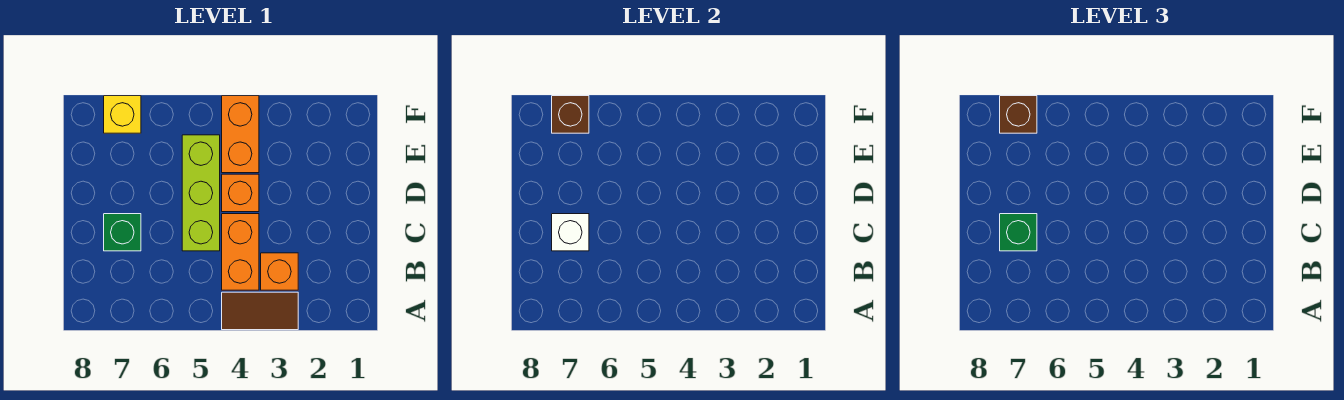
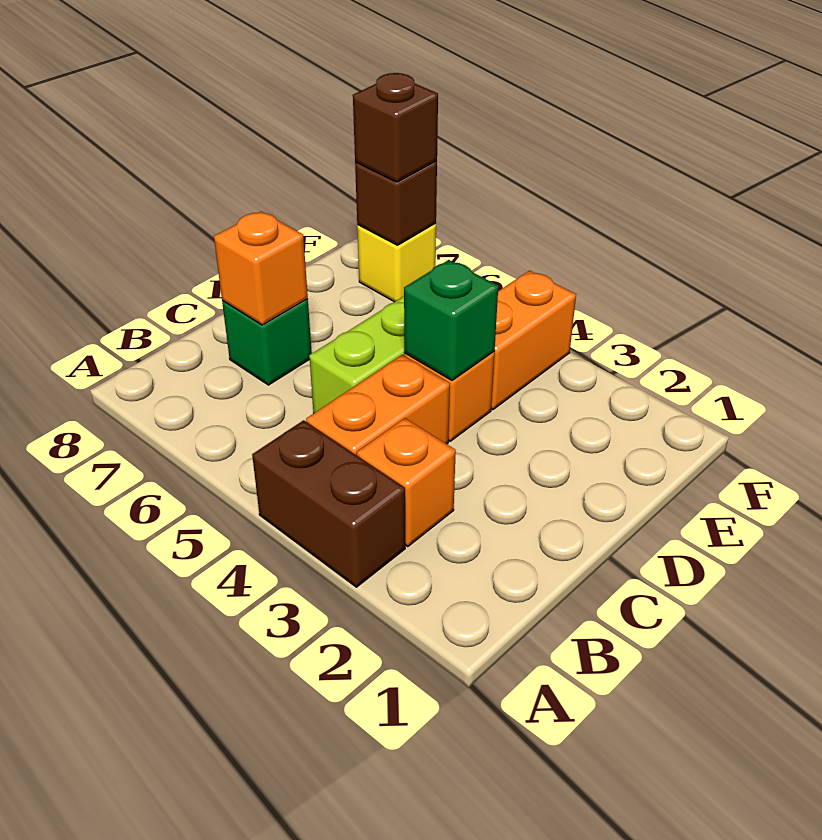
brown 1x2 tile [222,292,298,330] -> brown 1x2 brick [252,420,405,587]
white 1x1 brick [552,214,589,251] -> orange 1x1 brick [214,211,308,325]
green 1x1 brick [1000,214,1037,251] -> green 1x1 brick moved to [404,260,498,381]

